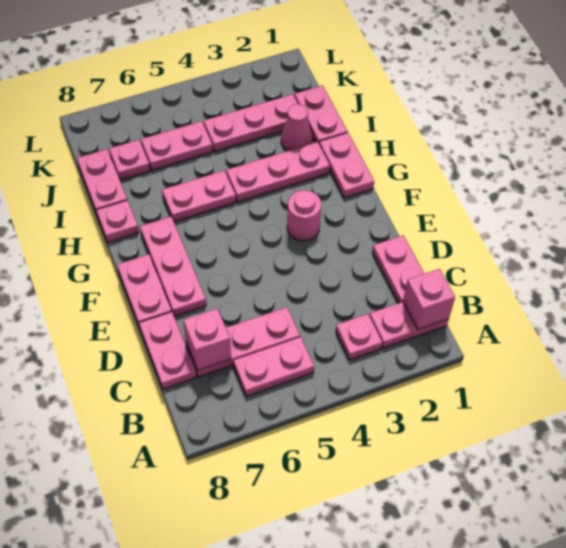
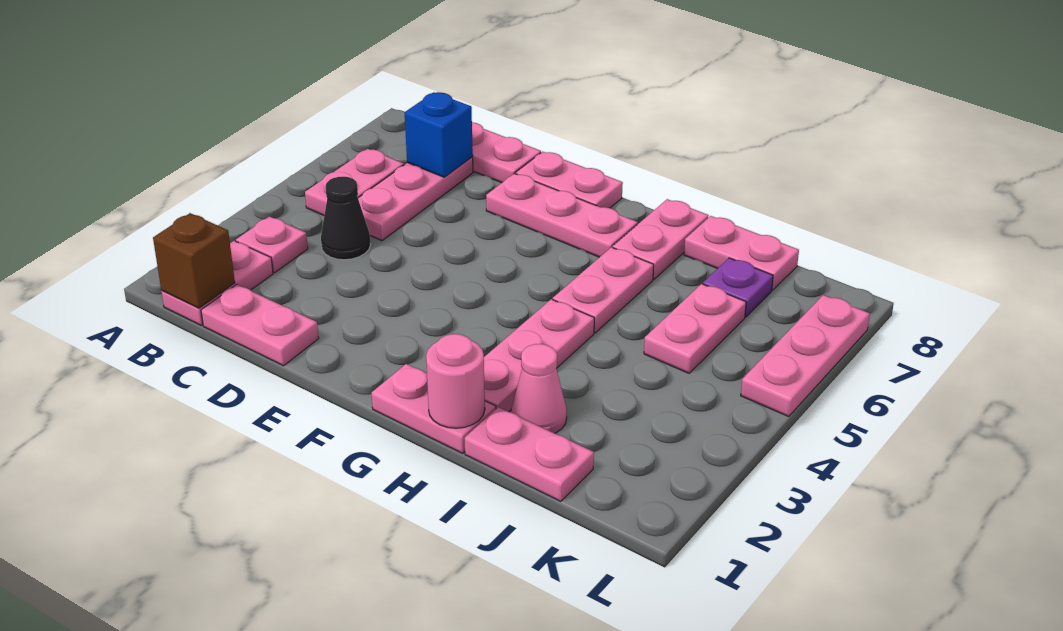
pink 1x1 brick [403,269,455,330] -> brown 1x1 brick [153,213,235,308]
none -> black 1x1 cone [321,177,371,260]
pink 1x1 brick [183,308,231,370] -> blue 1x1 brick [405,92,473,177]
pink 1x1 round brick [287,190,321,241] -> pink 1x1 round brick moved to [426,334,485,428]
pink 1x1 plate [96,200,139,242] -> pink 1x2 plate [613,199,709,279]
pink 1x3 plate [203,94,298,151] -> pink 1x3 plate moved to [741,295,870,417]
pink 1x1 plate [109,140,150,180] -> purple 1x1 plate [703,258,773,317]

